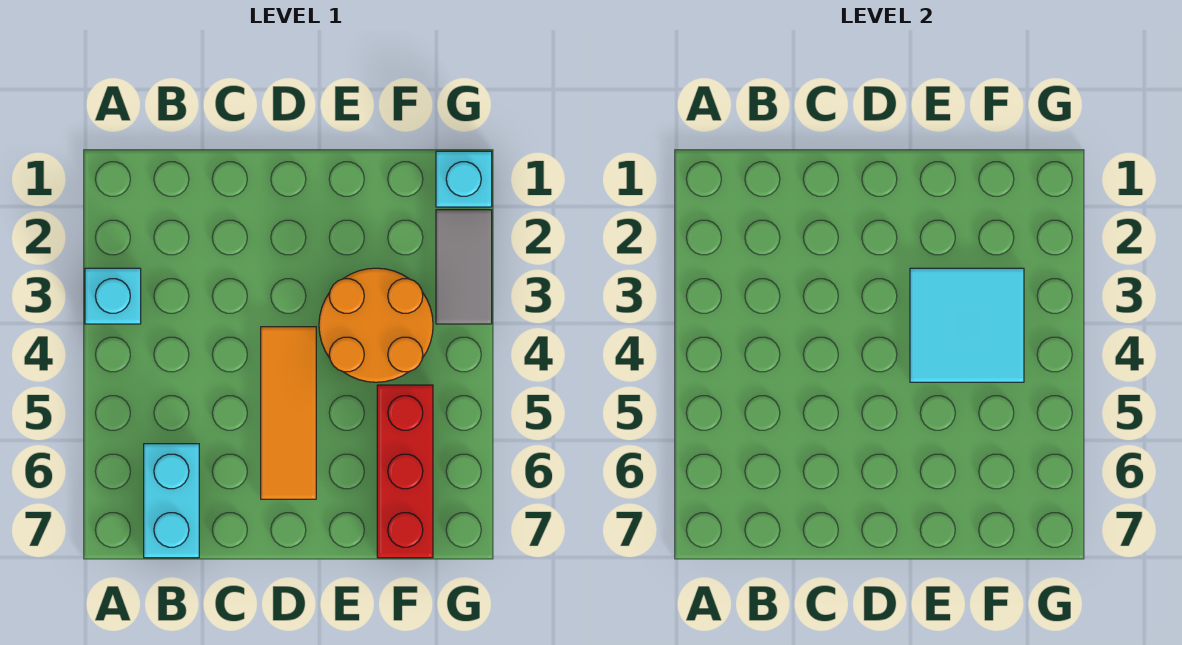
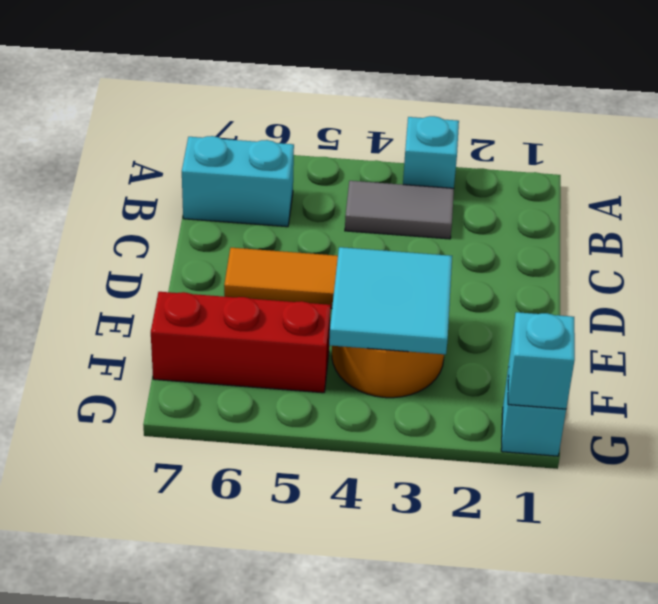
none -> cyan 1x1 brick [508,312,575,409]
grey 1x2 tile [436,210,492,324] -> grey 1x2 tile moved to [345,181,454,239]

